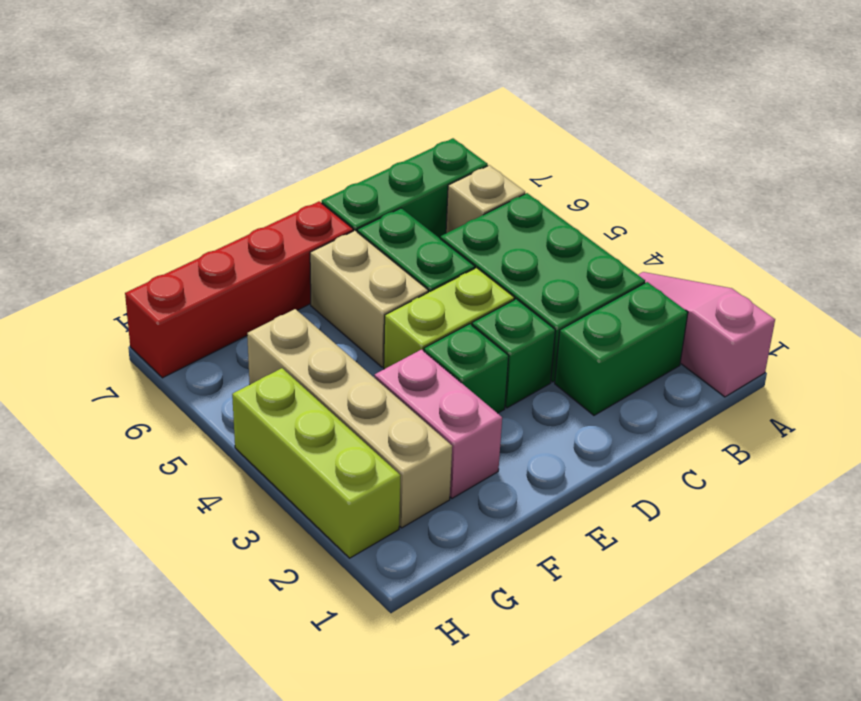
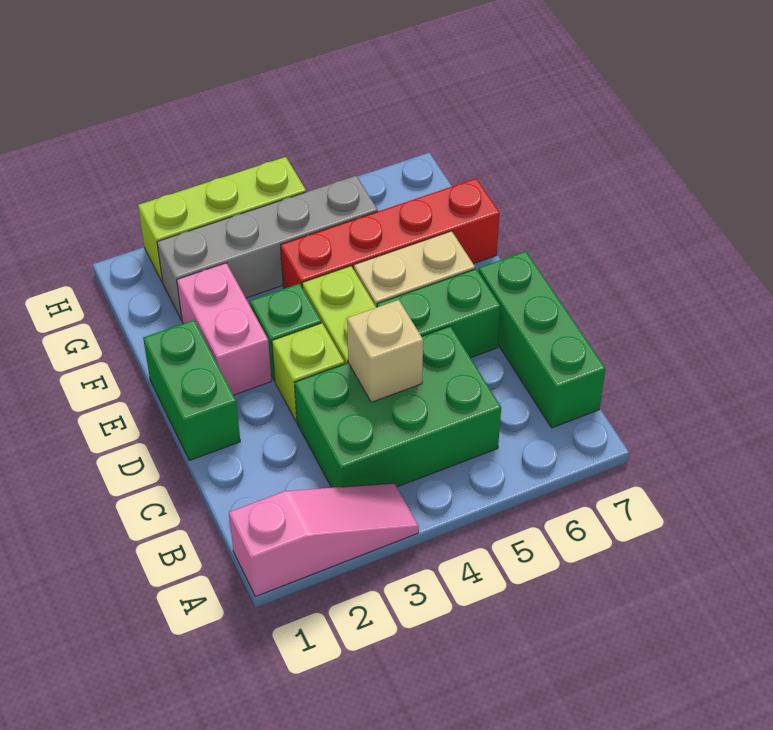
green 1x2 brick [555,282,688,415] -> green 1x2 brick moved to [143,320,240,460]
tan 1x1 brick [446,165,525,233] -> tan 1x1 brick moved to [347,300,423,402]
green 1x1 brick [472,299,555,408] -> lime 1x1 brick [272,323,345,421]
red 1x4 brick [125,201,353,378] -> red 1x4 brick turned to [281,178,500,289]
pink 1x2 brick [374,350,502,498] -> pink 1x2 brick turned to [177,263,271,395]
tan 1x4 brick [247,309,452,528] -> grey 1x4 brick [157,176,378,320]

